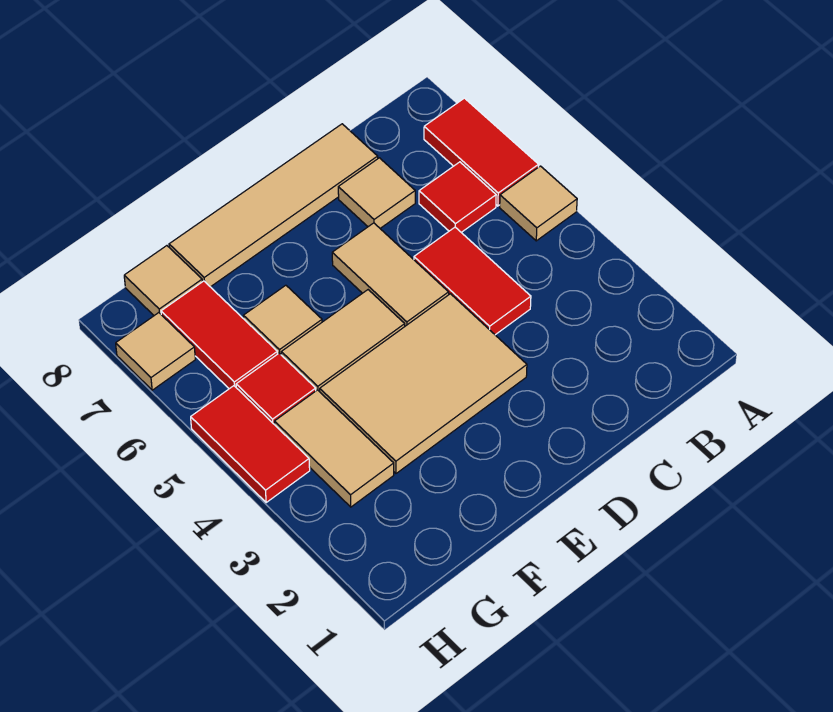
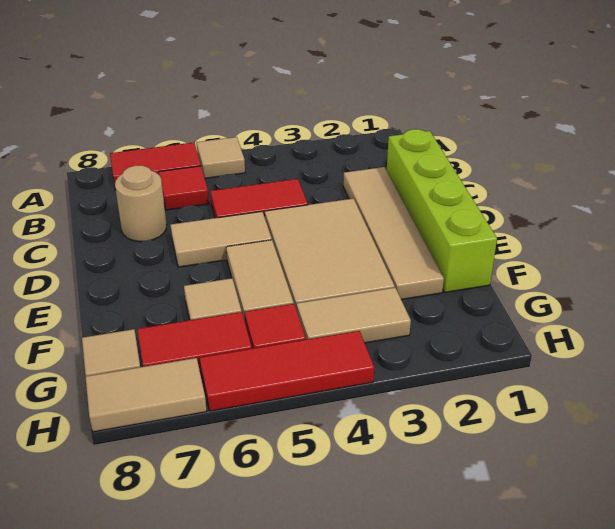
none -> lime 1x4 brick [387,129,497,293]
tan 1x1 tile [338,158,415,228] -> tan 1x1 round brick [115,166,167,242]
tan 1x4 tile [169,124,378,287] -> tan 1x4 tile moved to [343,167,444,300]
red 1x2 tile [191,386,310,502] -> red 1x3 tile [200,331,374,411]
tan 1x1 tile [116,313,195,390] -> tan 1x2 tile [86,358,207,432]

